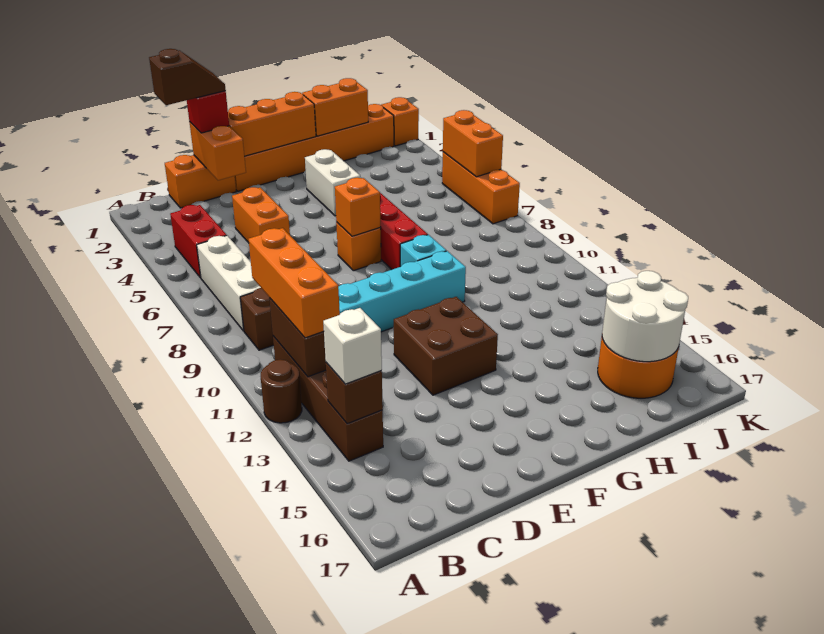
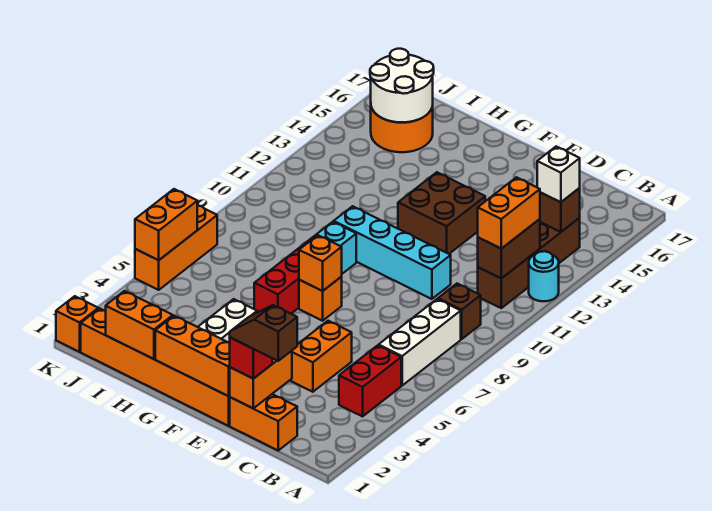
brown 1x1 round brick [261,359,302,423] -> cyan 1x1 round brick [529,251,559,301]
orange 1x3 brick [248,228,340,338] -> orange 1x2 brick [478,177,540,249]

